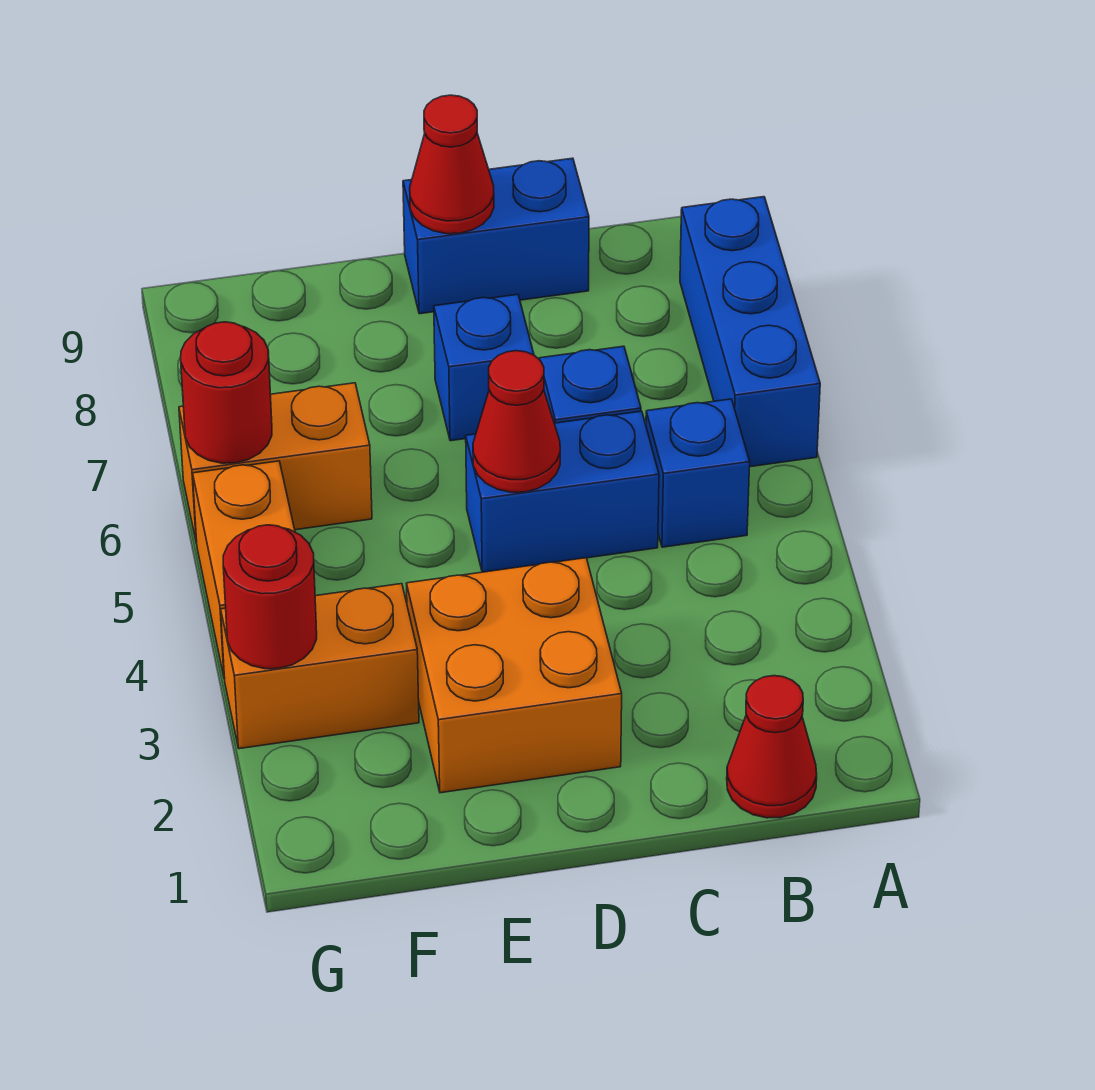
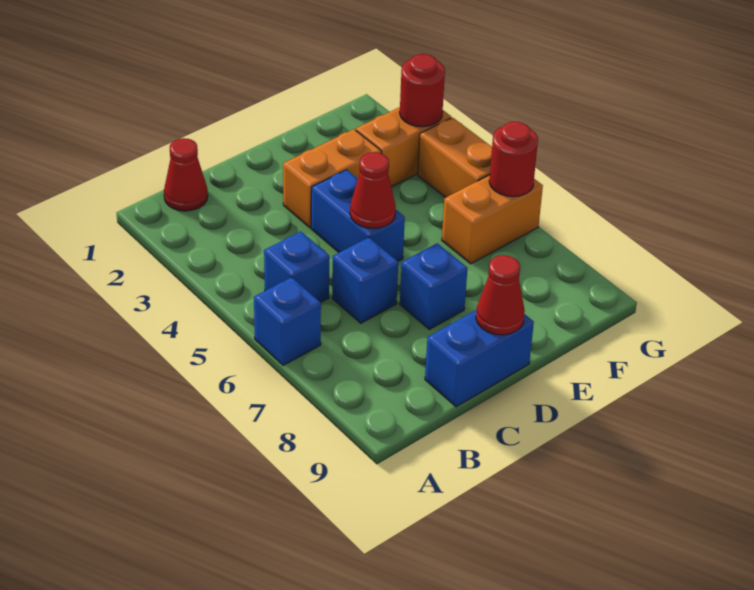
blue 1x3 brick [680,197,820,467] -> blue 1x1 brick [254,277,321,365]
blue 1x2 brick [466,411,659,572] -> blue 1x2 brick turned to [311,170,405,261]
orange 2x2 brick [406,558,622,793] -> orange 1x2 brick [283,129,381,228]

